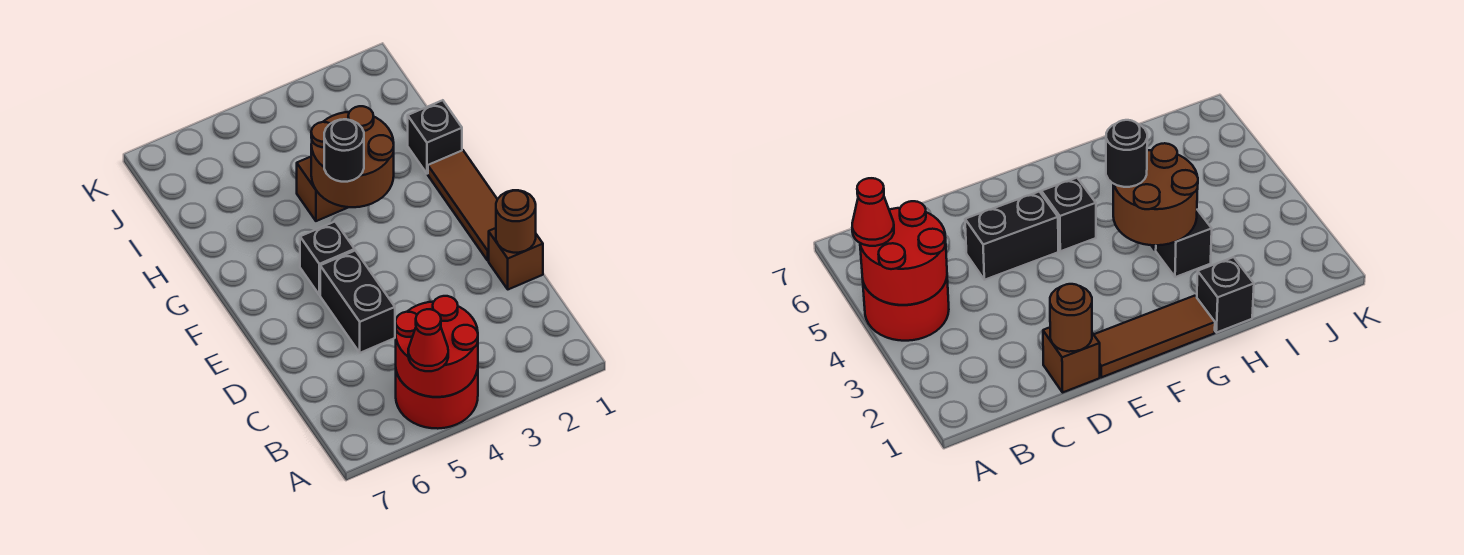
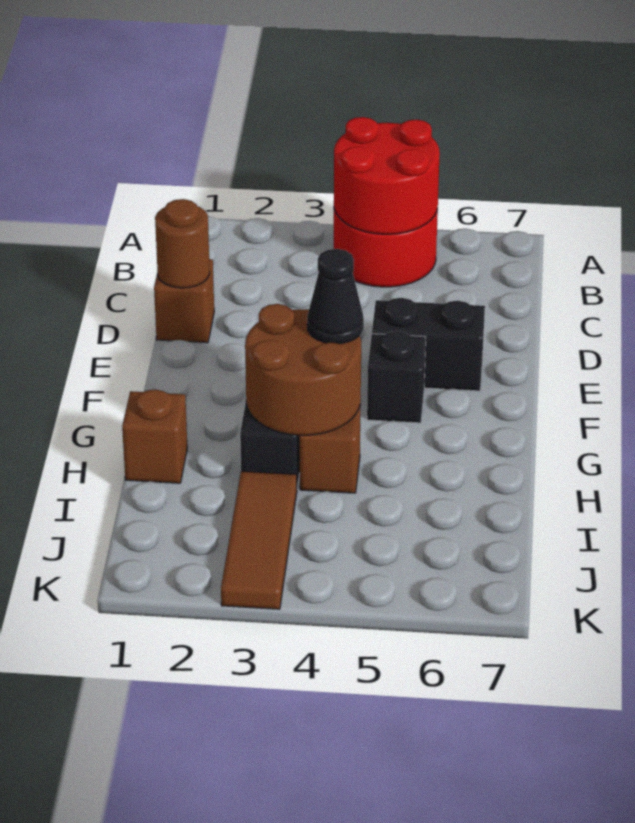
red 1x1 cone [408,309,448,371] -> none
black 1x2 brick [320,251,395,353] -> black 1x2 brick turned to [372,298,485,391]
brown 1x3 tile [428,150,497,260] -> brown 1x3 tile moved to [221,471,297,609]
black 1x1 round brick [324,119,364,182] -> black 1x1 cone [307,249,364,344]
black 1x1 brick [408,100,462,174] -> brown 1x1 brick [122,390,187,483]

